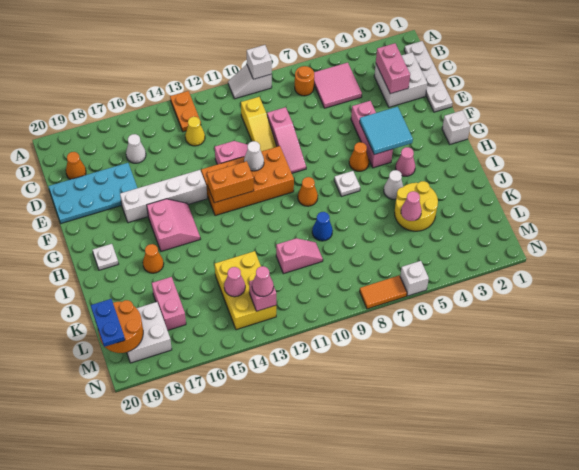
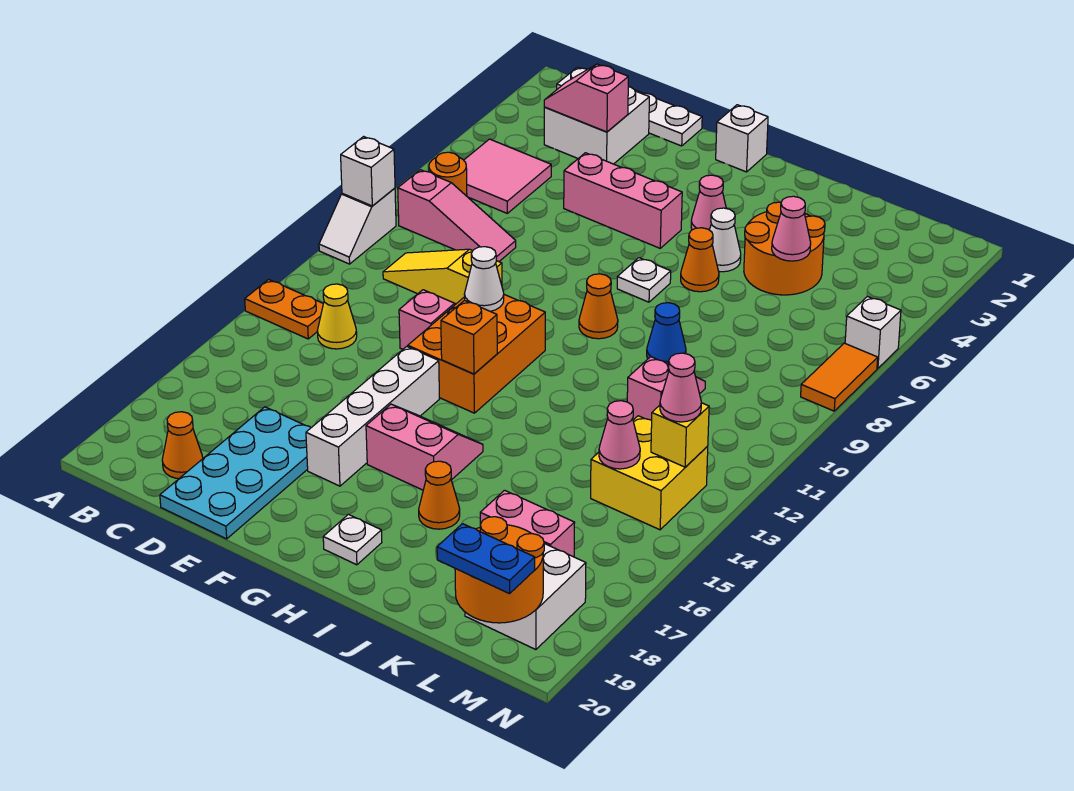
pink 1x2 brick [376,43,410,94] -> pink 1x2 slope [544,64,628,132]
yellow 1x3 slope [241,97,277,151] -> yellow 1x3 slope turned to [383,249,502,304]
white 1x1 cone [126,134,146,163] -> none
pink 1x3 slope [267,107,306,173] -> pink 1x3 slope moved to [398,170,516,262]
cyan 2x2 tile [360,107,413,155] -> none
orange 2x4 brick [201,146,294,216] -> orange 2x3 brick [408,295,545,413]
orange 1x1 cone [349,142,369,171] -> orange 1x1 cone moved to [681,228,719,292]
orange 1x2 brick [207,161,254,203] -> orange 1x1 brick [441,300,497,374]
yellow 2x2 round brick [395,181,438,231] -> orange 2x2 round brick [744,202,825,295]
yellow 2x3 brick [215,251,276,330] -> yellow 2x2 brick [591,416,708,530]
pink 1x1 brick [249,280,276,311] -> yellow 1x1 brick [651,403,709,467]

